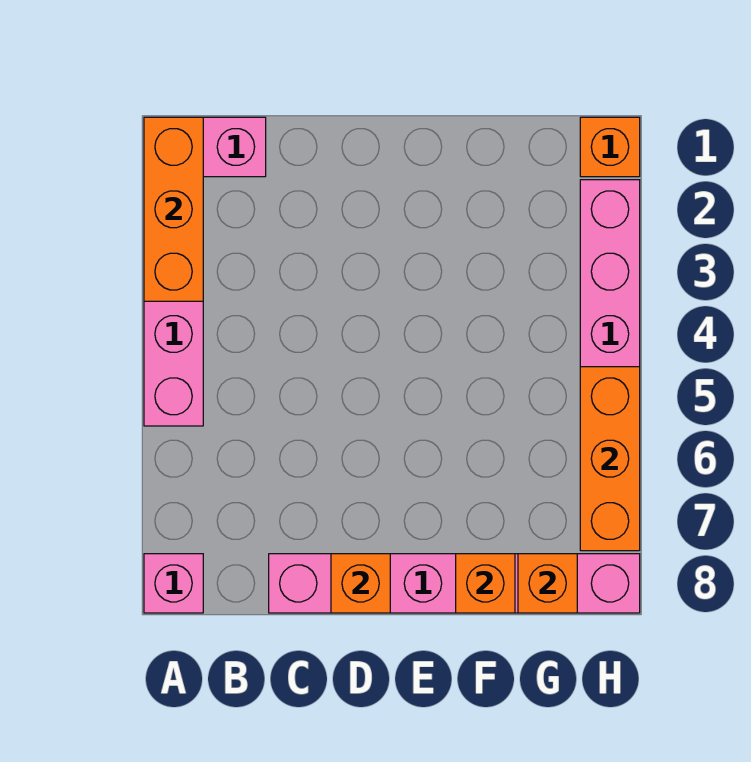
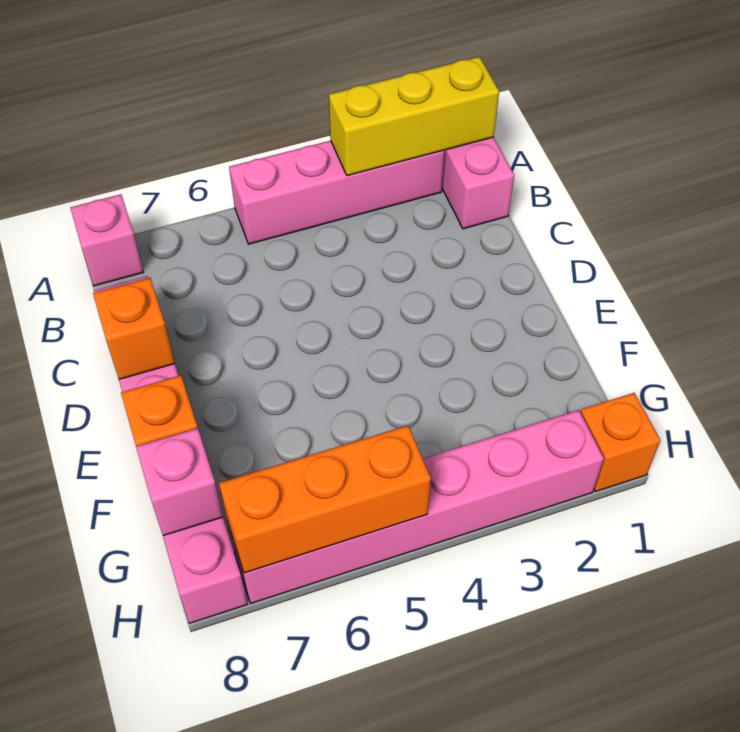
orange 1x3 brick [144,117,203,301] -> yellow 1x3 brick [329,57,499,176]
orange 1x1 brick [518,554,577,613] -> pink 1x1 brick [136,428,223,536]

